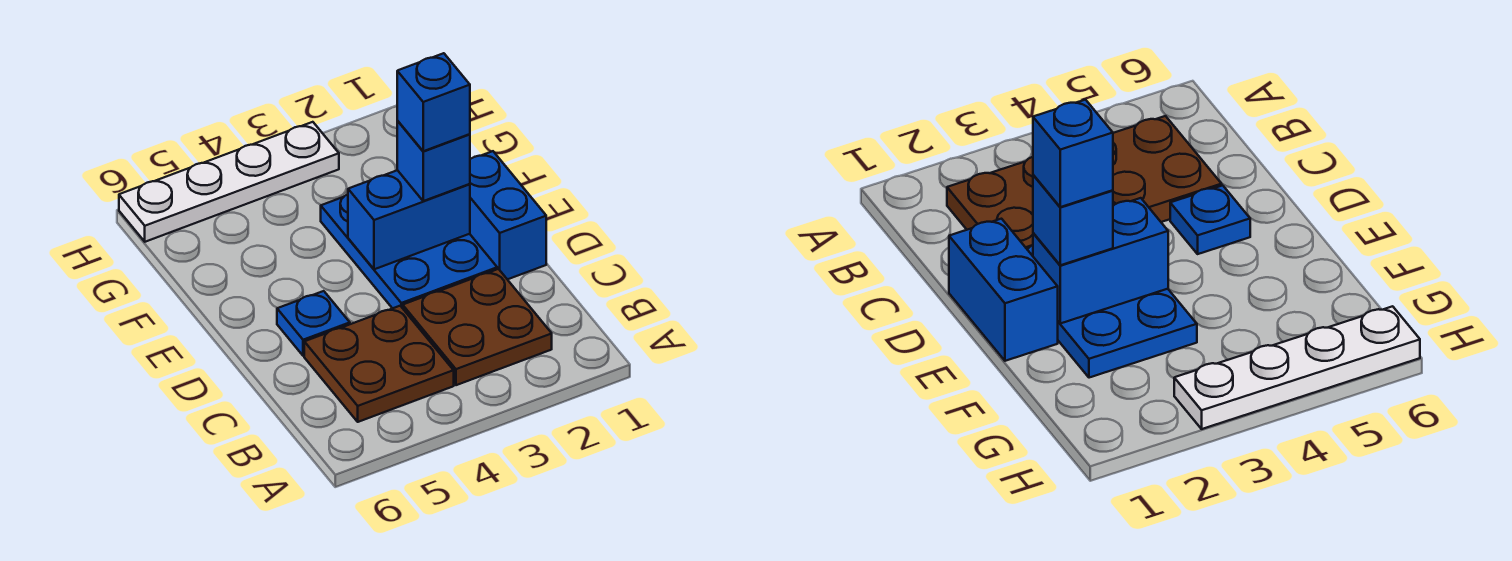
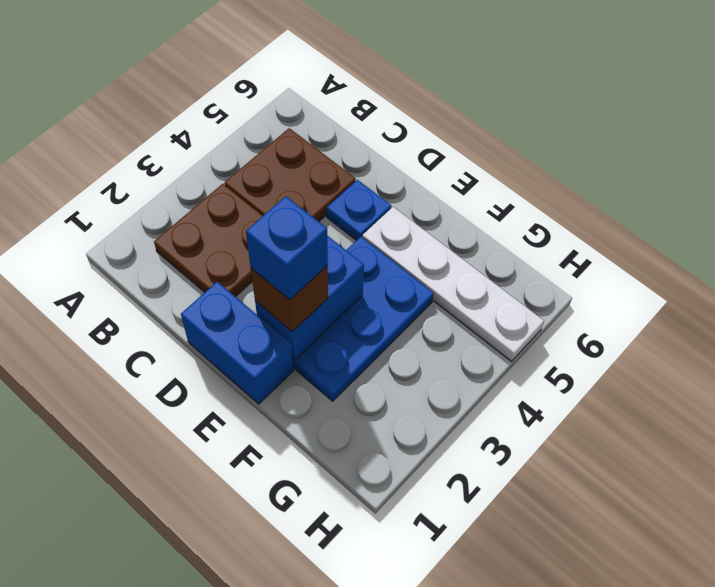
blue 2x3 plate [321,195,497,308] -> blue 2x3 plate turned to [292,237,434,401]
blue 1x1 brick [397,121,470,201] -> brown 1x1 brick [251,266,328,332]
white 1x4 plate [119,122,339,242] -> white 1x4 plate turned to [362,207,544,361]

